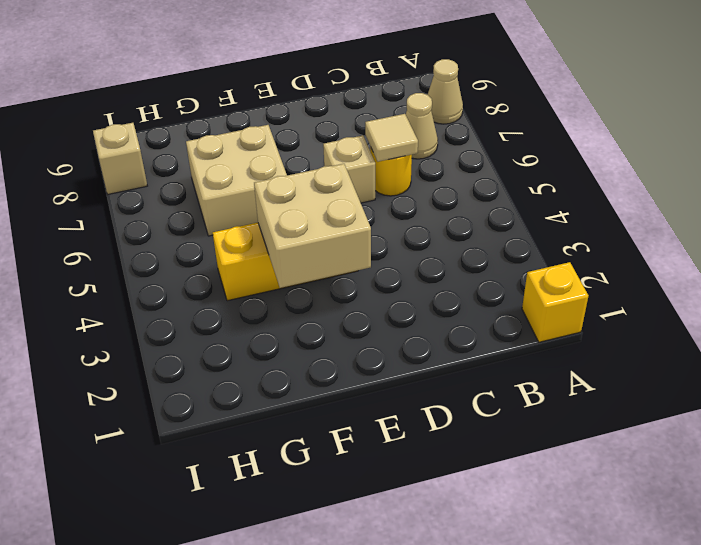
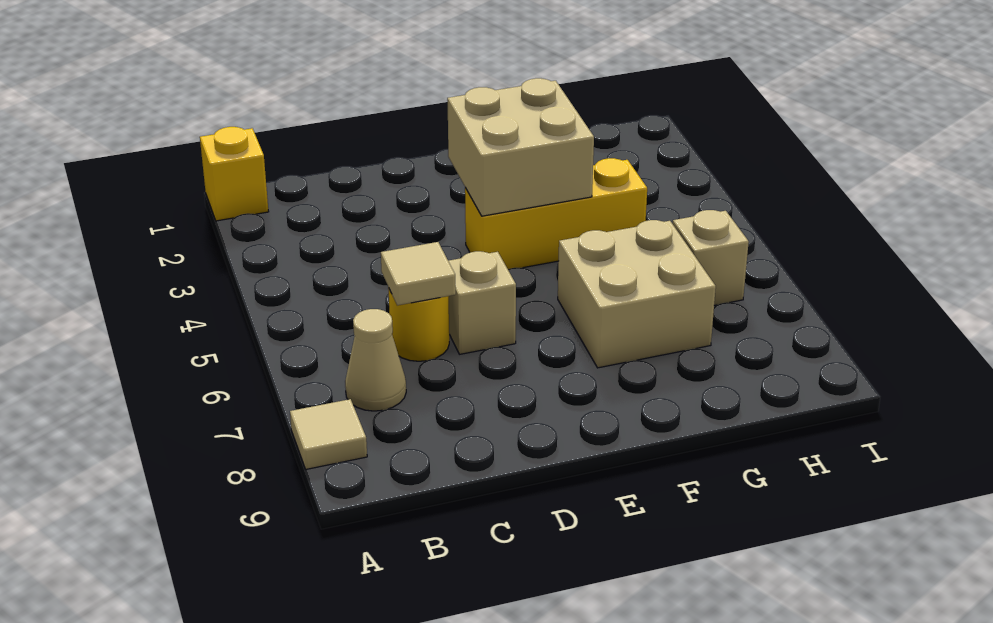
tan 1x1 cone [428,59,463,124] -> tan 1x1 tile [290,399,367,469]
tan 1x1 brick [93,123,147,194] -> tan 1x1 brick moved to [673,210,749,305]

